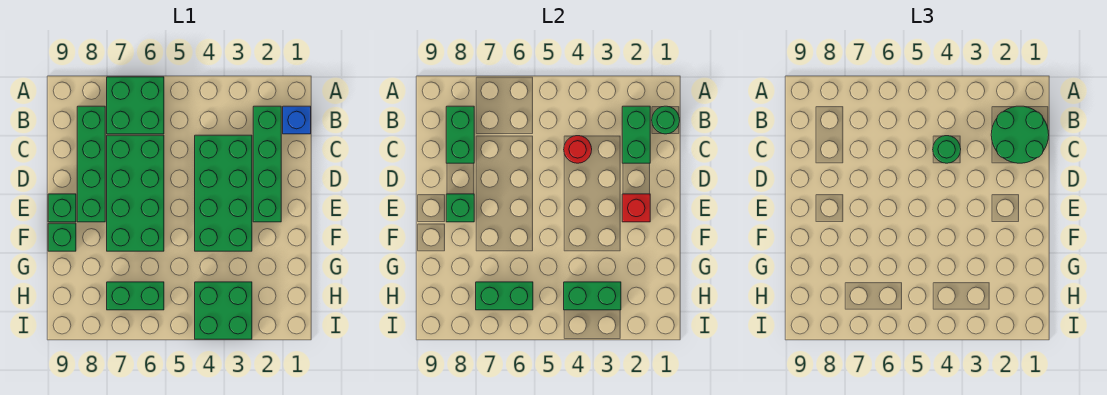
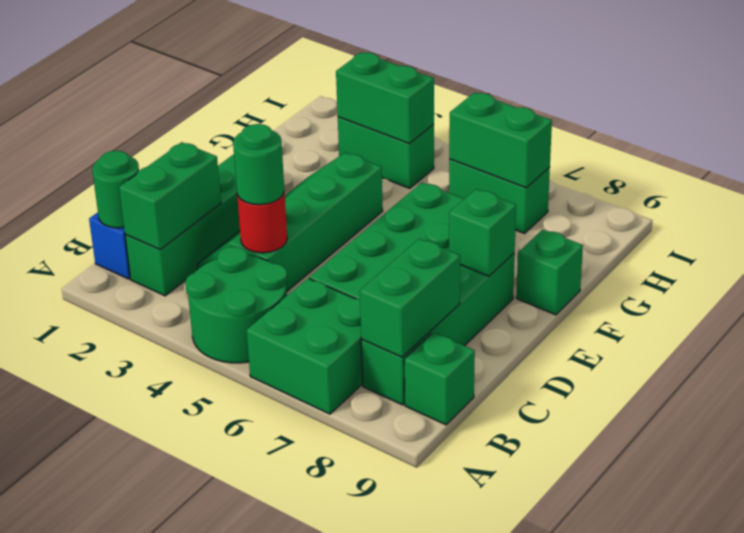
green 2x2 round brick [991,106,1049,163] -> green 2x2 round brick moved to [185,247,287,363]
green 2x4 brick [195,135,252,251] -> green 2x4 slope [197,153,383,291]
red 1x1 brick [622,194,650,222] -> none
green 1x1 brick [48,194,76,222] -> green 1x1 brick moved to [404,332,475,425]
green 2x2 brick [195,282,252,339] -> green 1x2 brick [338,117,434,189]

